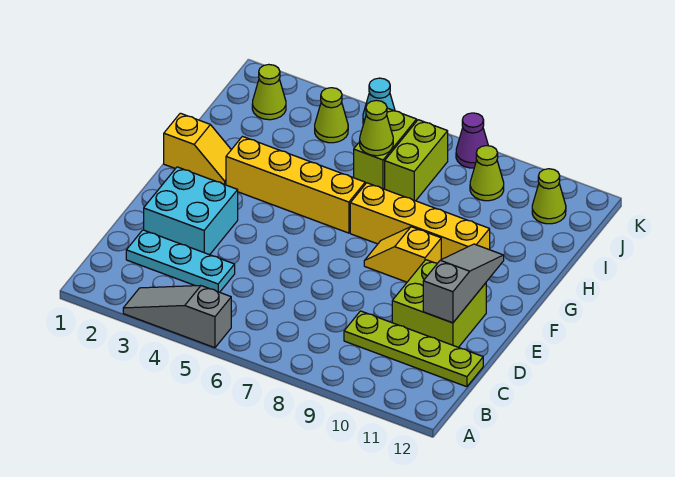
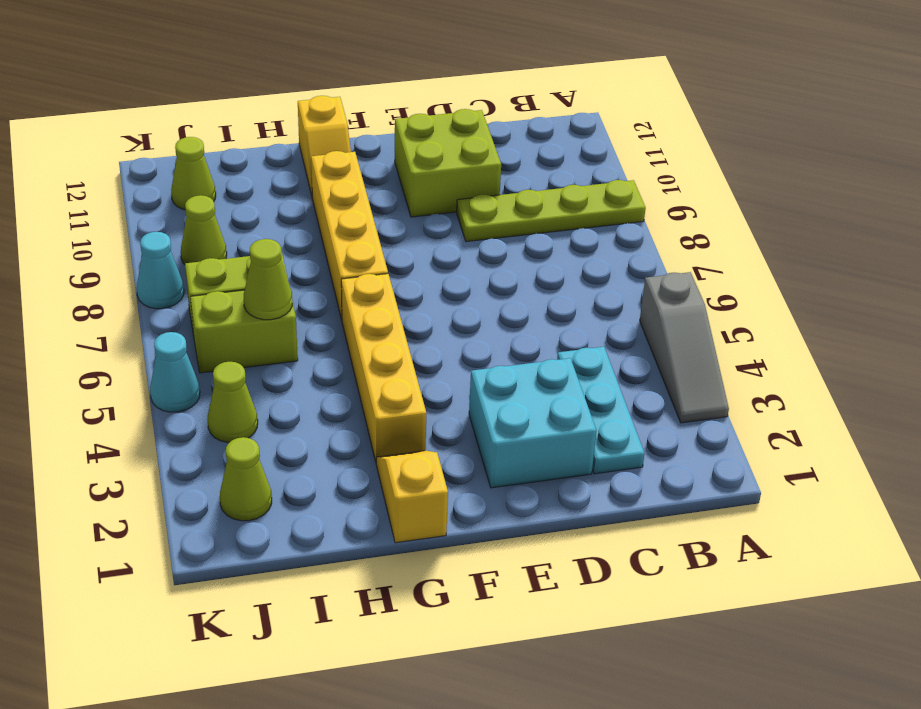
lime 1x4 plate [344,311,483,387] -> lime 1x4 plate turned to [457,180,646,242]
grey 1x3 slope [423,244,504,323] -> none
yellow 1x2 slope [364,227,441,282] -> yellow 1x2 slope moved to [298,96,351,195]
purple 1x1 cone [456,113,488,168] -> cyan 1x1 cone [137,232,184,309]

